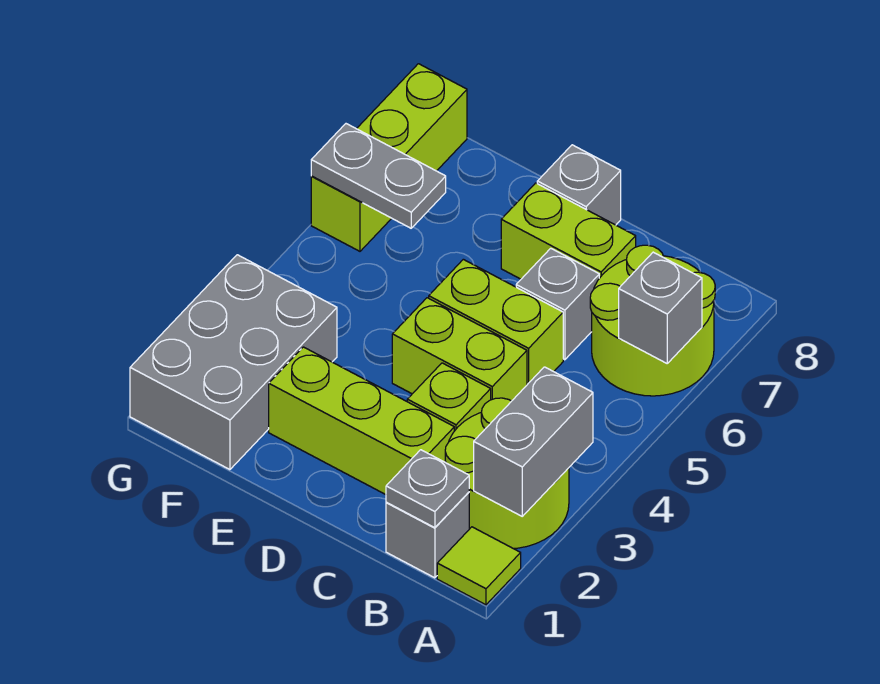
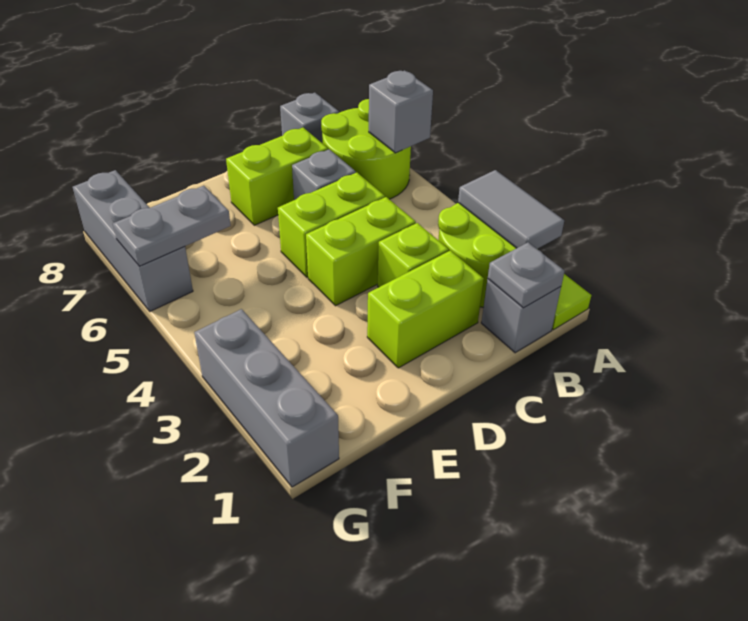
grey 1x2 brick [474,367,593,516] -> grey 1x2 tile [458,170,564,249]
lime 1x3 brick [269,347,454,495] -> lime 1x2 brick [367,251,484,368]
grey 1x1 brick [537,145,621,225] -> grey 1x1 brick moved to [280,93,339,143]
grey 2x3 brick [130,255,337,470] -> grey 1x3 brick [194,309,339,487]
lime 1x3 brick [311,64,467,251] -> grey 1x3 brick [73,170,193,311]

